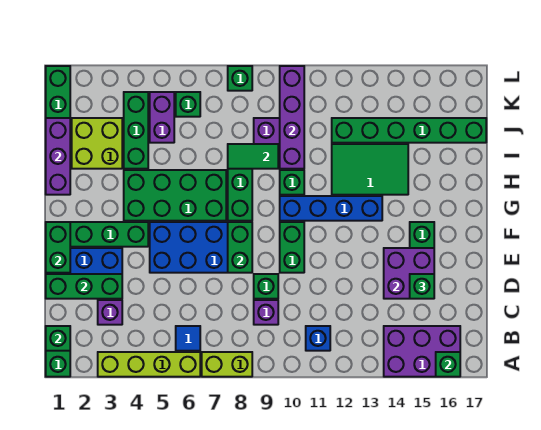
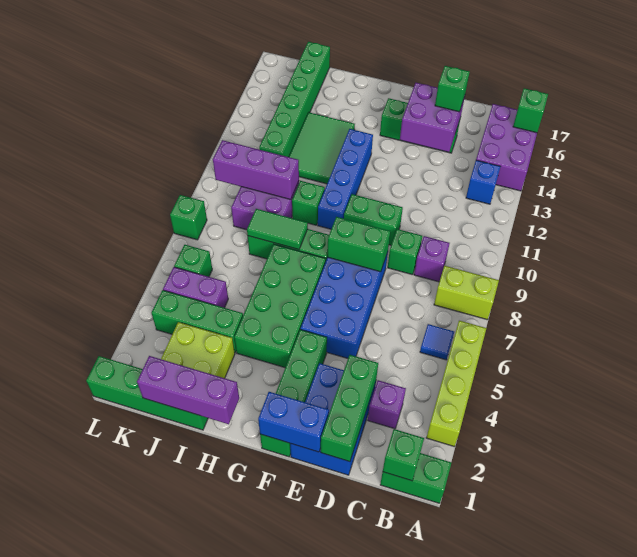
lime 1x2 brick [202,352,252,377] -> lime 1x2 brick turned to [434,266,499,320]
blue 1x1 brick [306,326,330,351] -> blue 1x1 brick moved to [466,160,501,204]
green 1x2 brick [46,222,70,273] -> blue 1x2 brick [258,392,329,452]
green 1x2 tile [228,144,278,169] -> green 1x2 tile turned to [247,209,308,250]
purple 1x4 brick [280,66,304,169] -> purple 1x3 brick [213,140,299,199]

